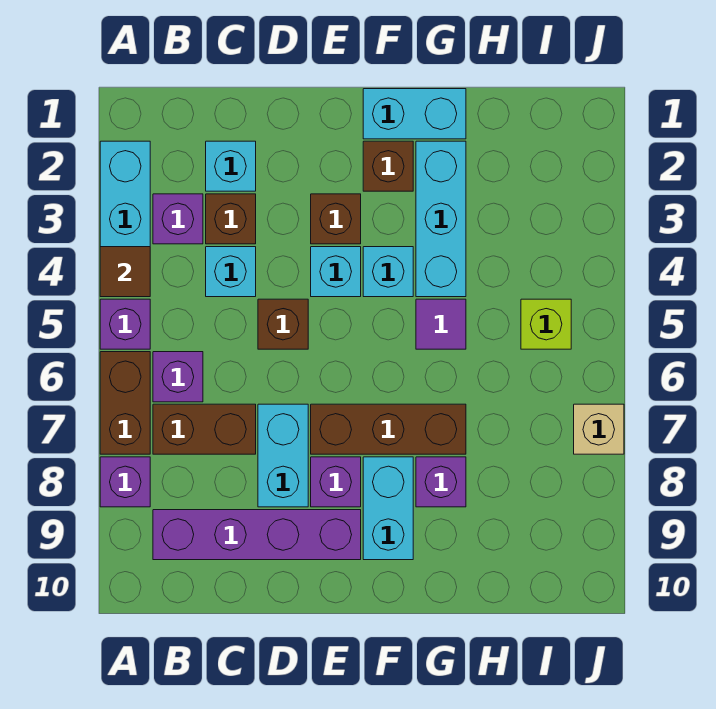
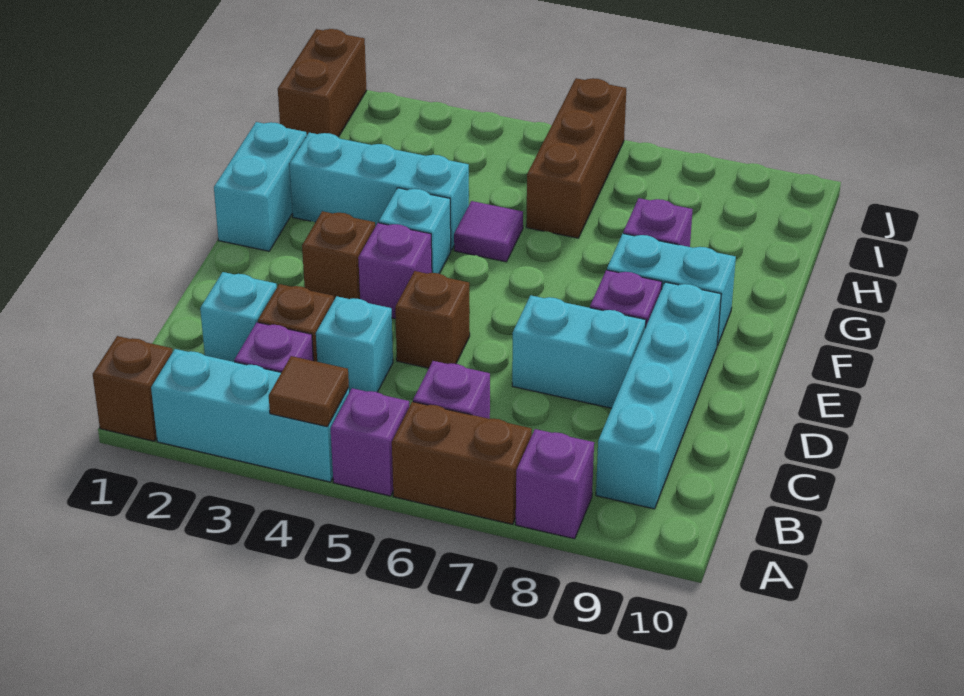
brown 1x2 brick [153,404,256,454] -> brown 1x2 brick moved to [278,29,366,137]
purple 1x4 brick [153,510,361,560] -> cyan 1x4 brick [596,282,721,509]
cyan 1x1 brick [311,247,361,297] -> purple 1x1 brick [358,223,432,319]
brown 1x3 brick [311,404,466,454] -> brown 1x3 brick moved to [526,78,626,238]
brown 1x1 brick [363,141,413,191] -> brown 1x1 brick moved to [93,336,173,441]
lime 1x1 brick [521,299,571,349] -> none
tan 1x1 brick [574,404,624,454] -> none

